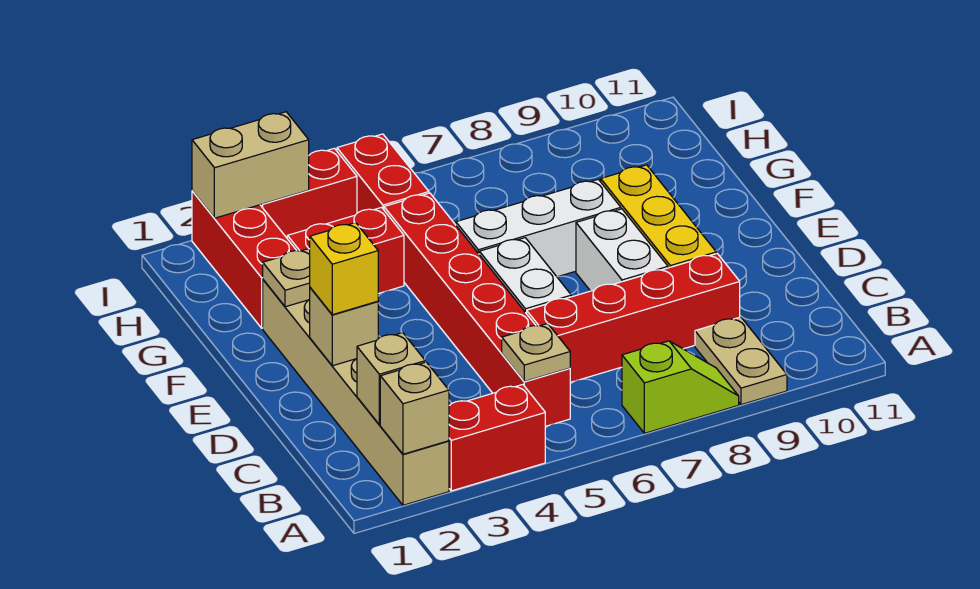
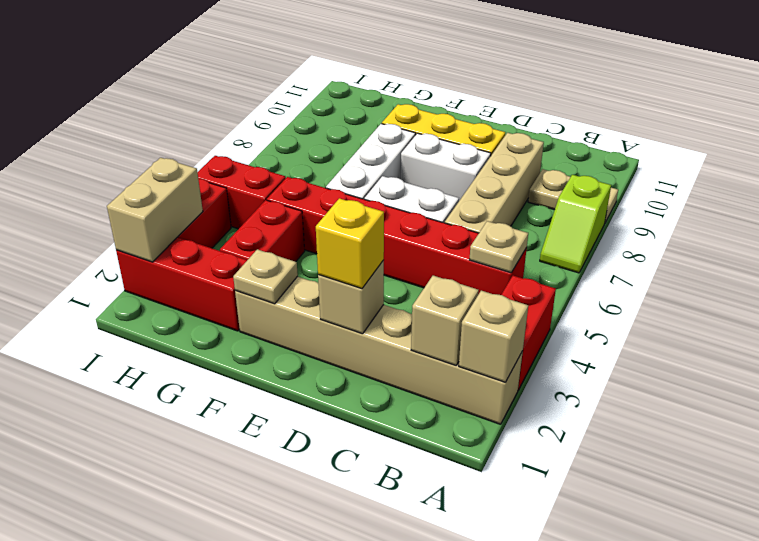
lime 1x2 slope [622,341,739,433] -> lime 1x2 slope turned to [540,175,611,273]
red 1x4 brick [527,254,740,382] -> tan 1x4 brick [445,133,544,233]

